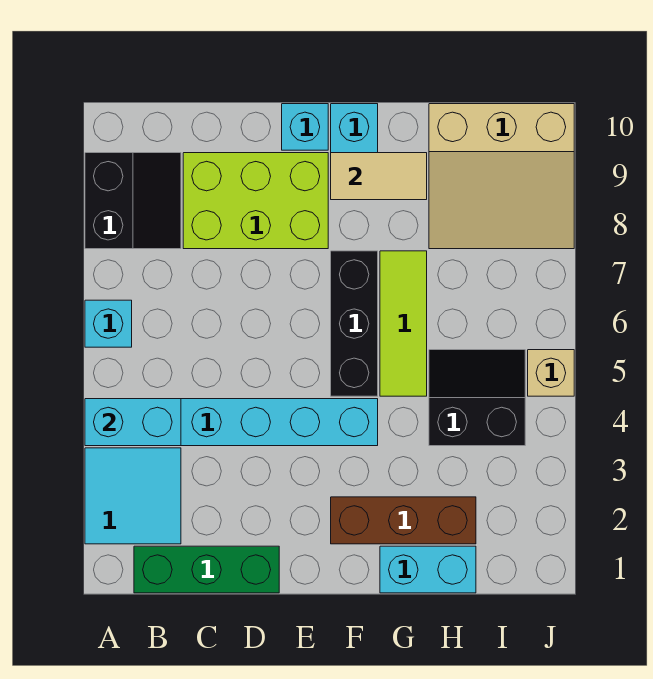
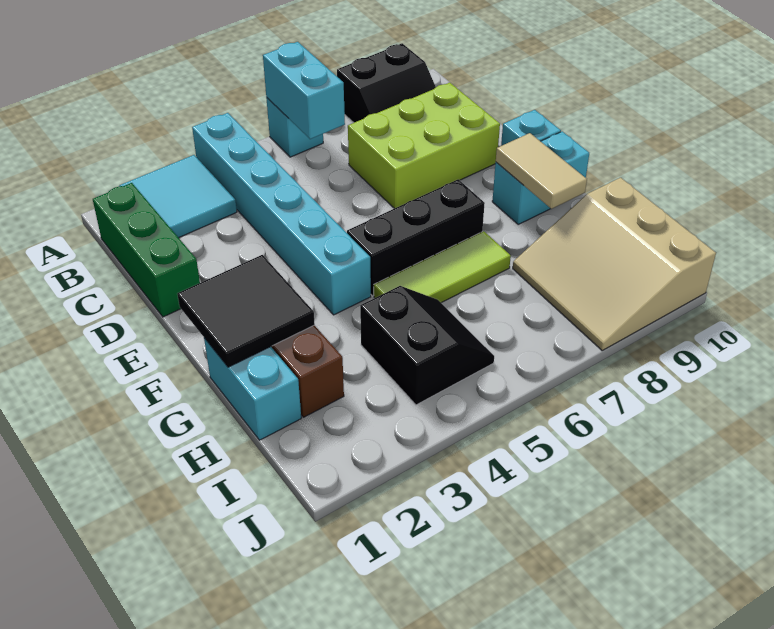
cyan 1x2 brick [85,399,181,446] -> cyan 1x2 brick moved to [263,42,345,139]
lime 2x3 brick [183,153,328,249] -> lime 2x3 brick turned to [348,83,500,209]
none -> black 2x2 tile [177,255,315,367]
tan 1x1 brick [528,350,574,396] -> none

